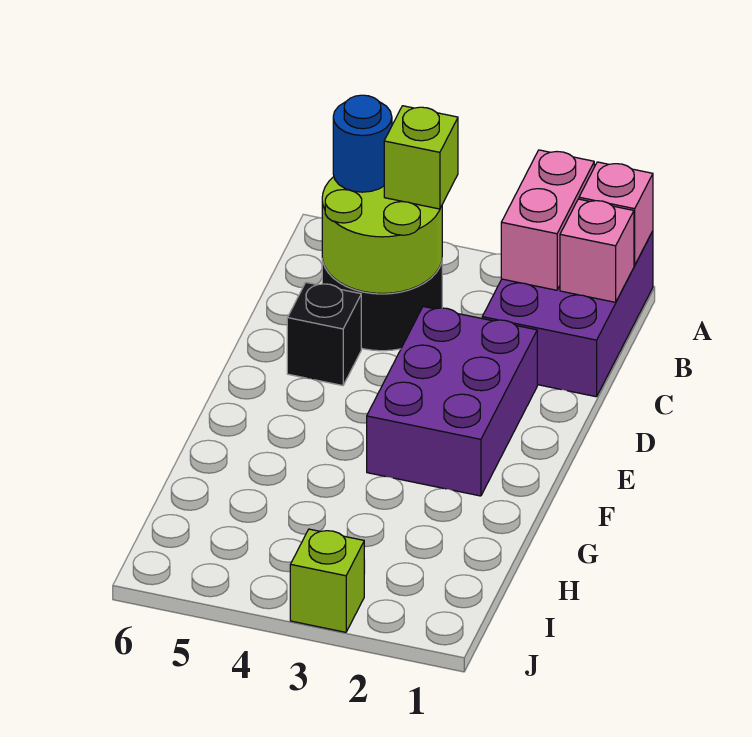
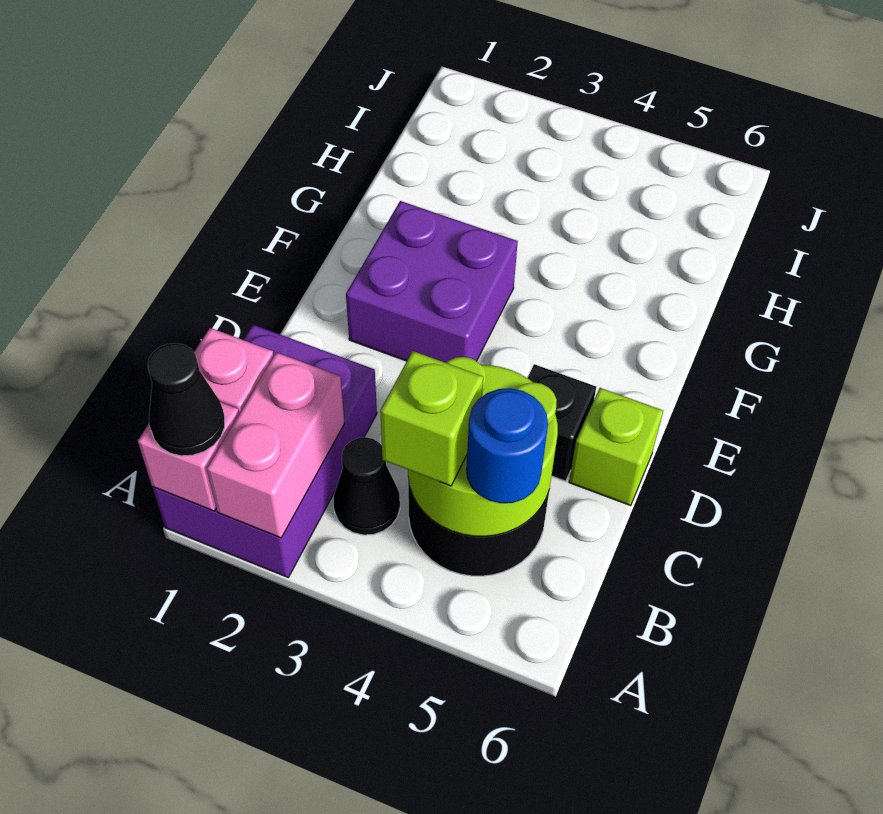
none -> black 1x1 cone [148,343,225,456]
none -> black 1x1 cone [334,437,400,535]
purple 2x3 brick [367,307,537,496] -> purple 2x2 brick [346,201,518,363]
lime 1x1 brick [290,529,364,632] -> lime 1x1 brick moved to [569,388,663,506]

